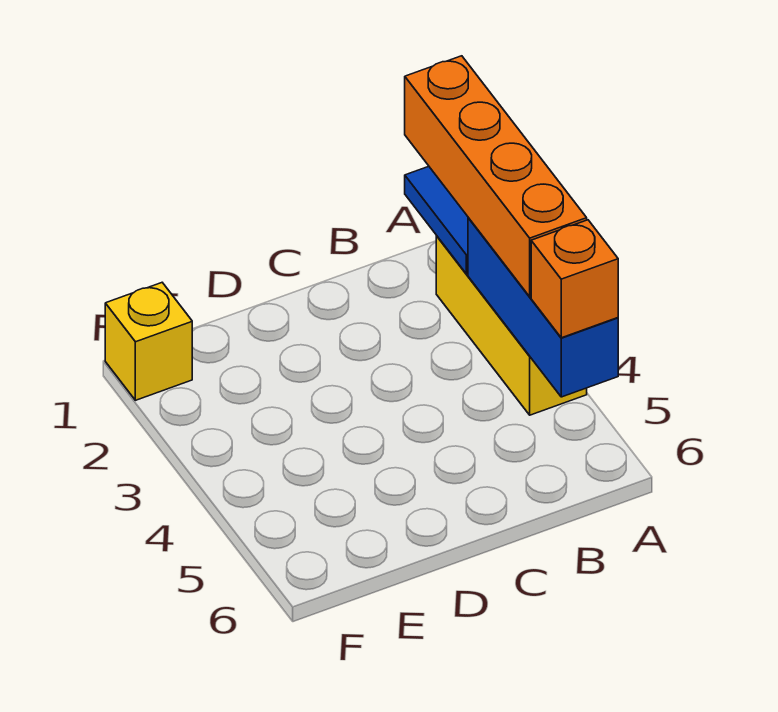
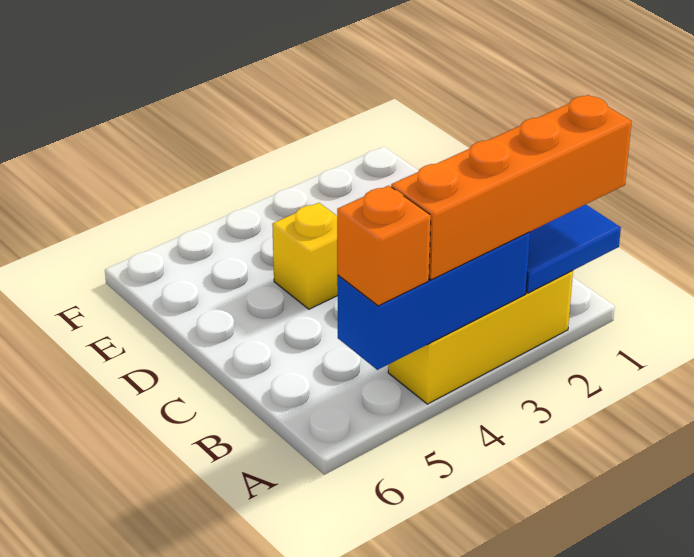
yellow 1x1 brick [105,283,192,400] -> yellow 1x1 brick moved to [272,203,338,309]

